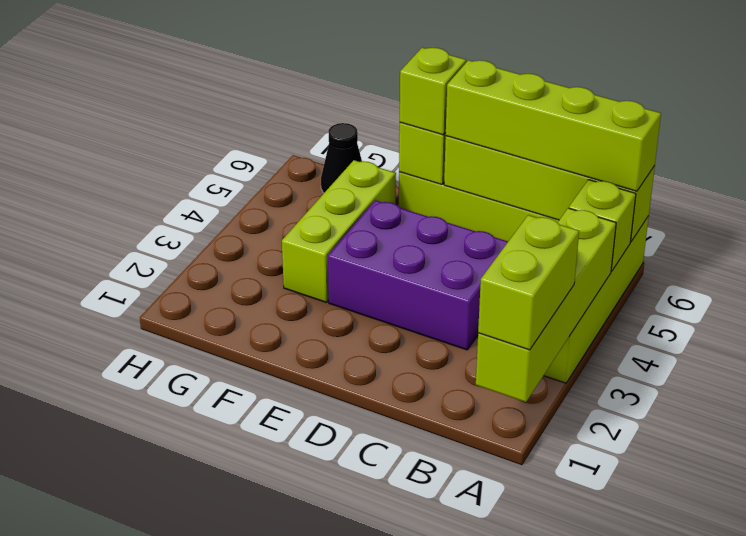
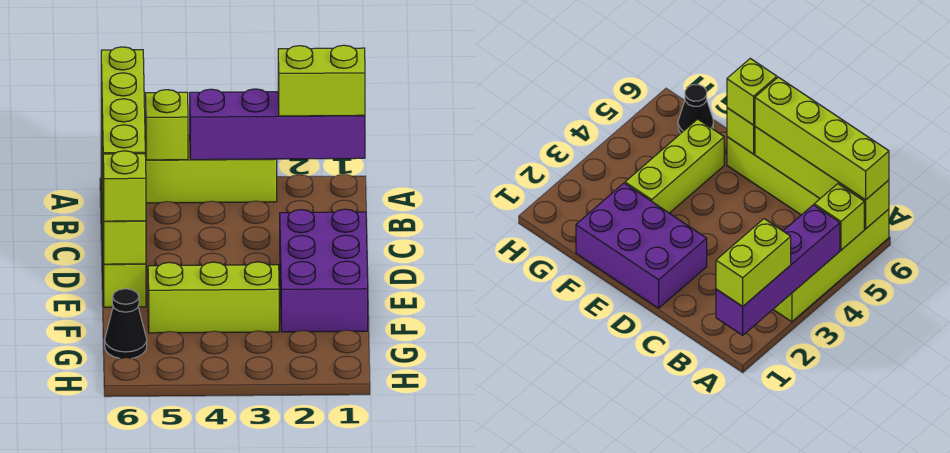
lime 1x4 brick [476,208,616,402] -> purple 1x4 brick [190,89,365,160]
purple 2x3 brick [328,200,508,350] -> purple 2x3 brick moved to [280,209,368,332]

